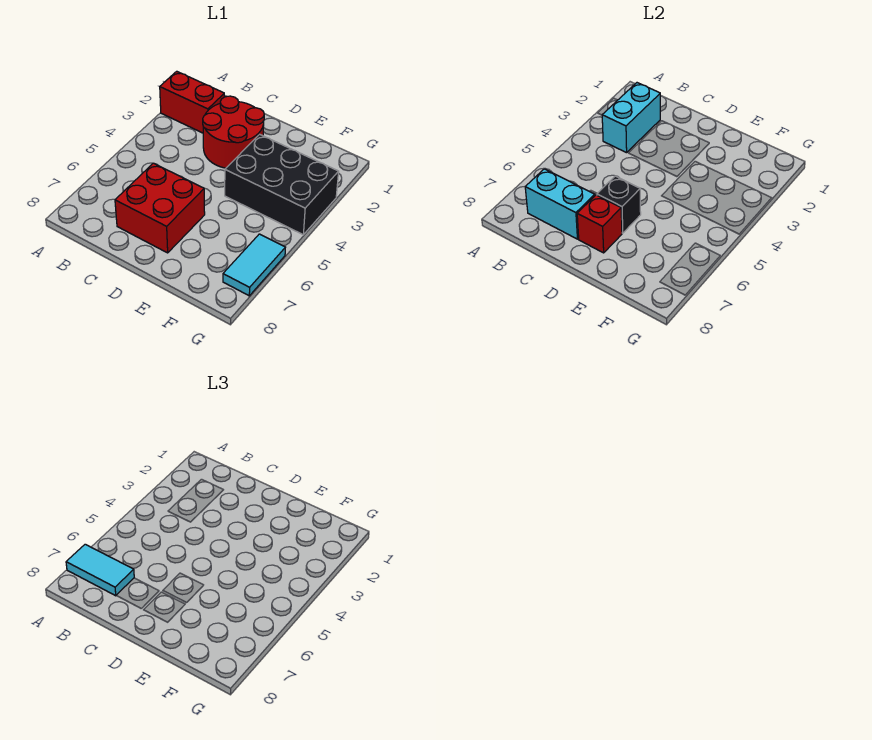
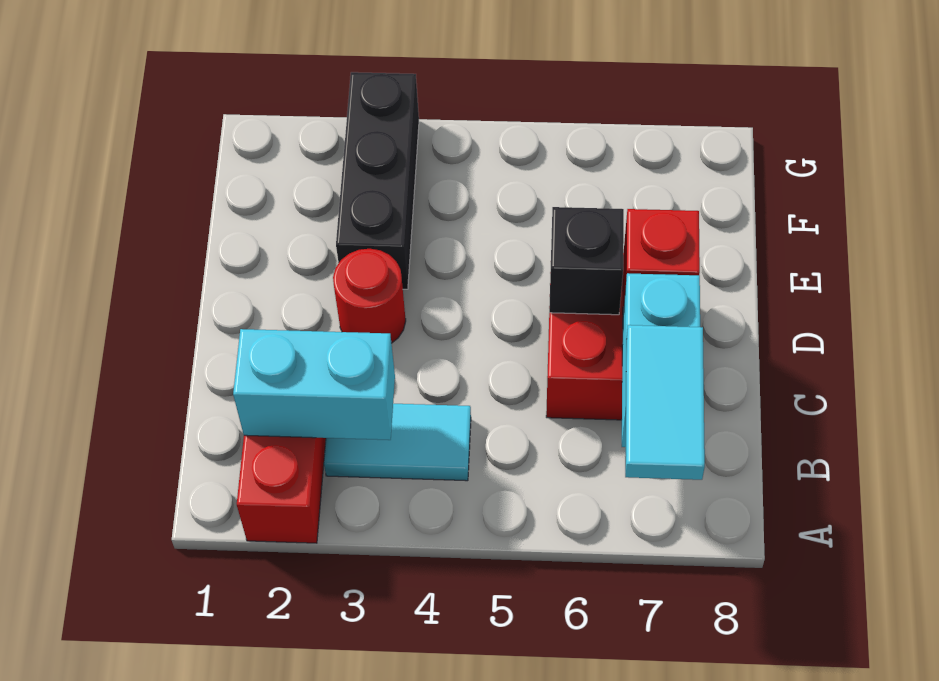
red 2x2 round brick [203,96,264,168] -> red 1x1 round brick [333,249,406,343]
black 2x3 brick [225,134,339,235] -> black 1x3 brick [336,72,419,289]
cyan 1x2 tile [223,234,285,296] -> cyan 1x2 tile moved to [324,404,471,481]

